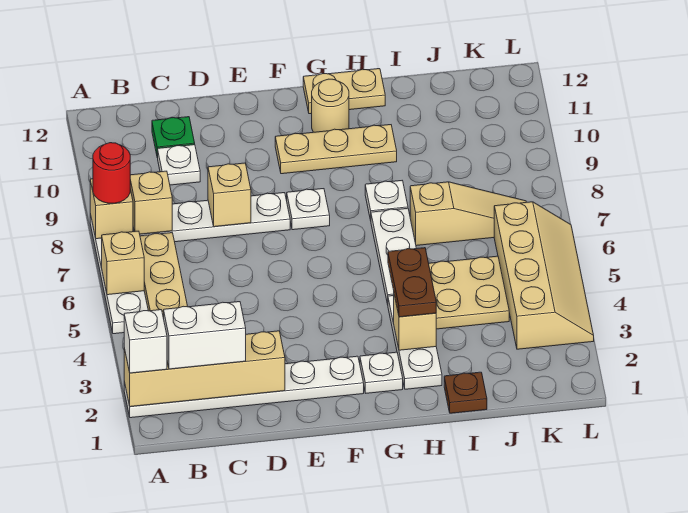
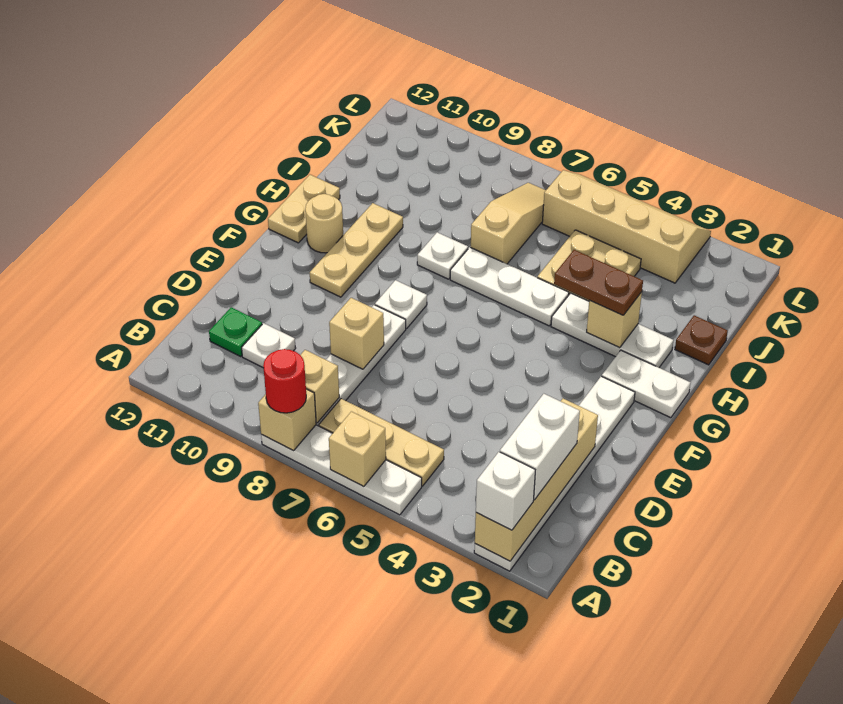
white 1x1 plate [360,352,403,393] -> white 1x2 plate [602,350,691,418]

